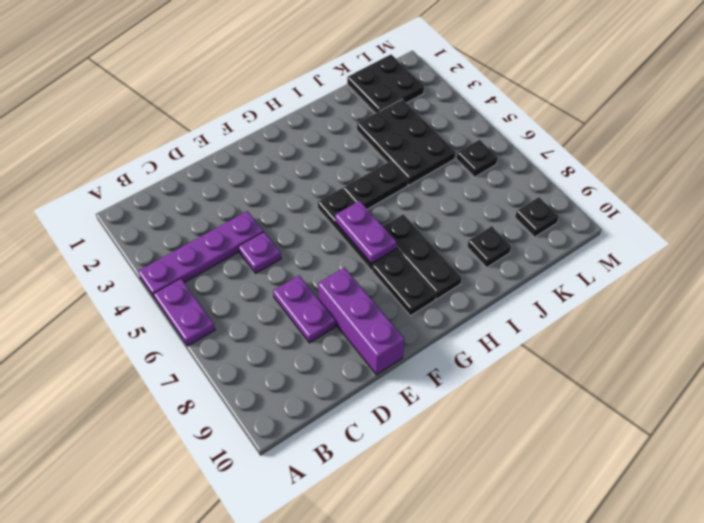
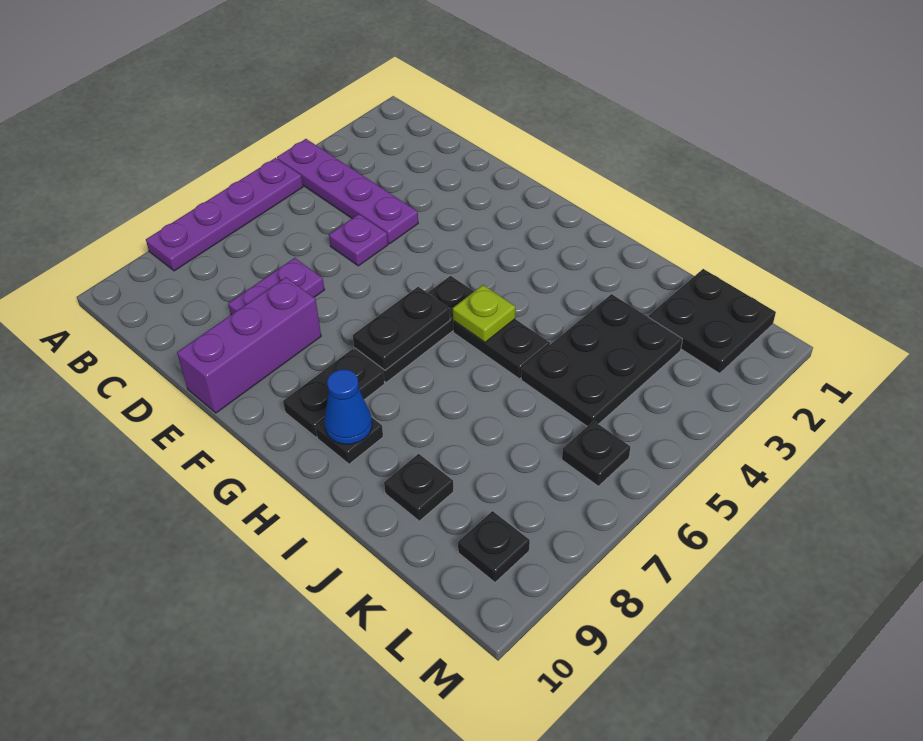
purple 1x2 plate [154,278,215,346] -> purple 1x4 plate [146,158,303,271]
purple 1x2 plate [335,201,397,264] -> black 1x2 plate [353,287,450,370]
none -> lime 1x1 plate [453,285,515,342]
black 1x3 plate [383,214,462,299] -> black 1x1 plate [316,417,383,464]
none -> blue 1x1 cone [324,369,372,444]

